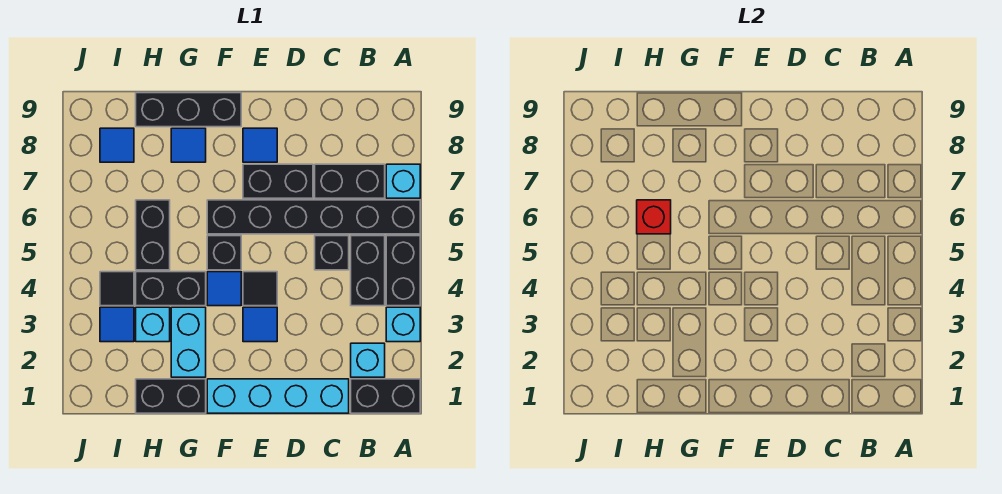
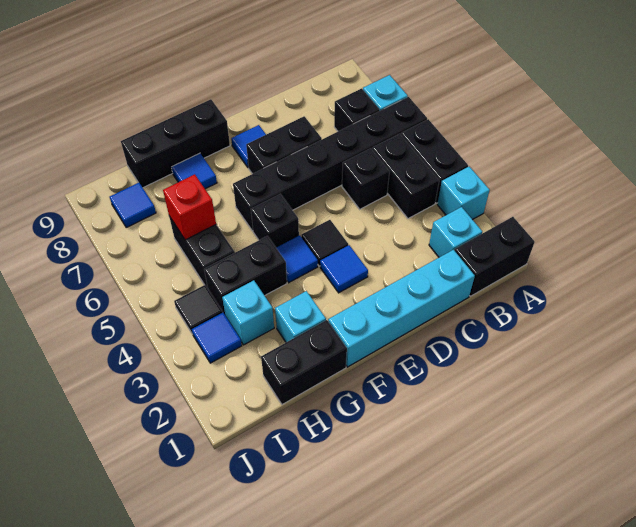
black 1x2 brick [315,164,385,198] -> black 1x1 brick [334,88,380,131]
cyan 1x2 brick [171,307,206,377] -> cyan 1x1 brick [275,291,326,342]

